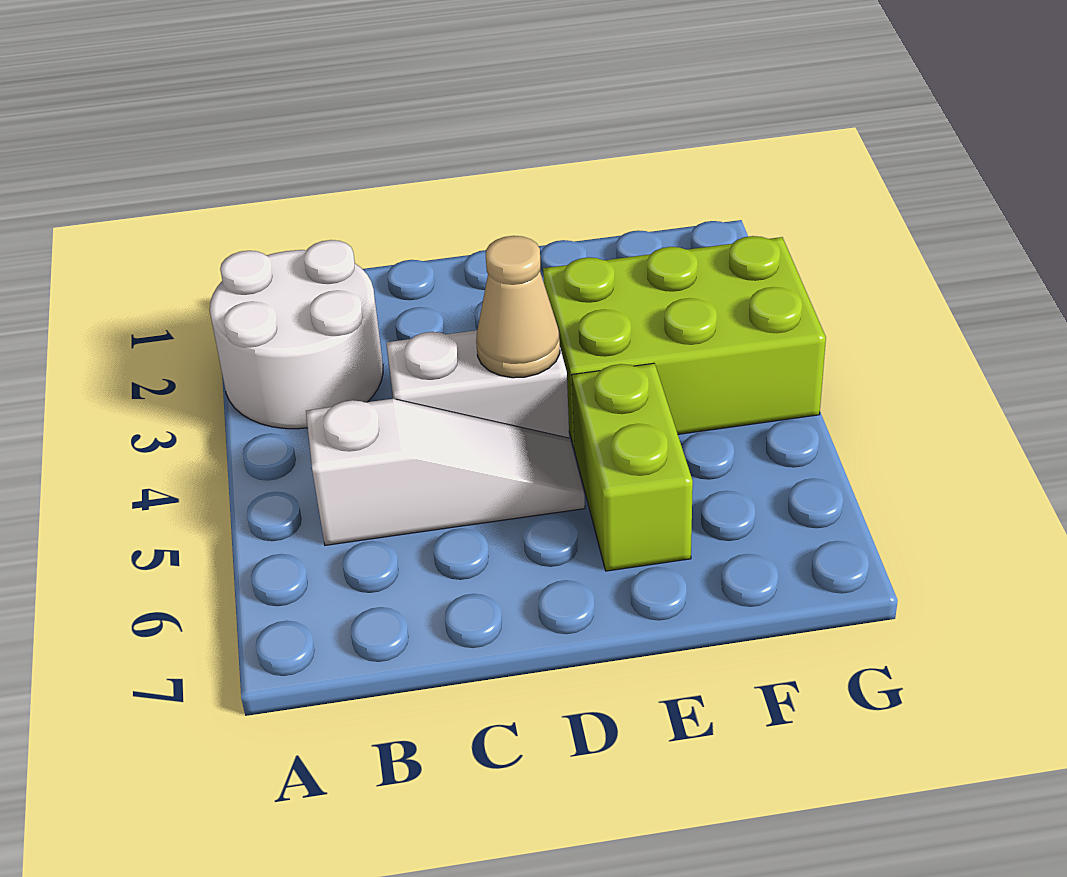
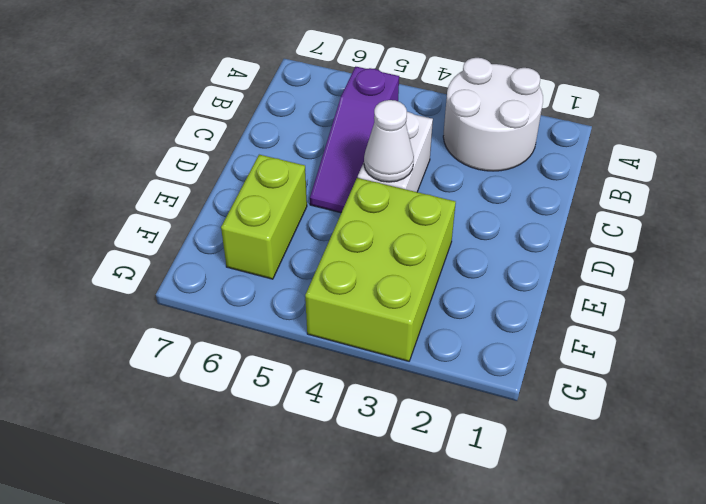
white 1x3 slope [306,399,585,545] -> purple 1x3 slope [310,67,399,213]
tan 1x1 cone [476,236,560,378] -> white 1x1 cone [364,100,414,182]
lime 1x2 brick [572,363,693,571] -> lime 1x2 brick turned to [221,155,307,279]

